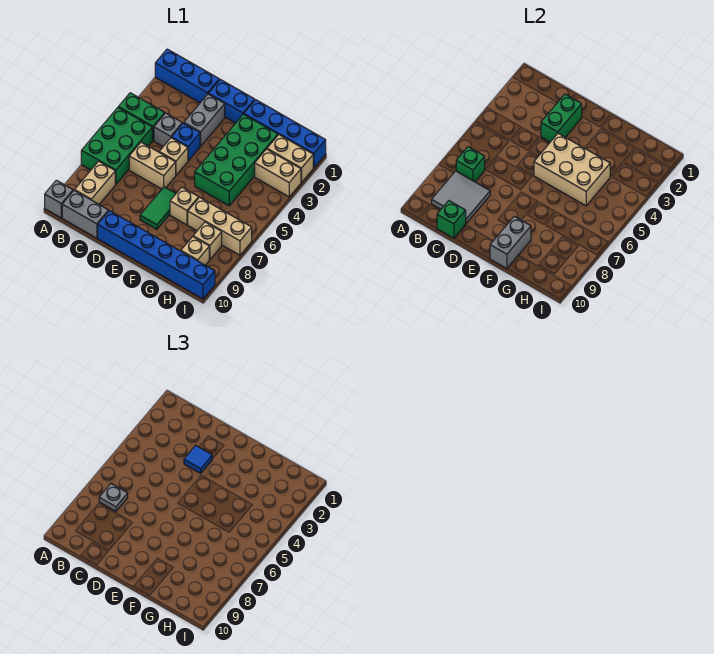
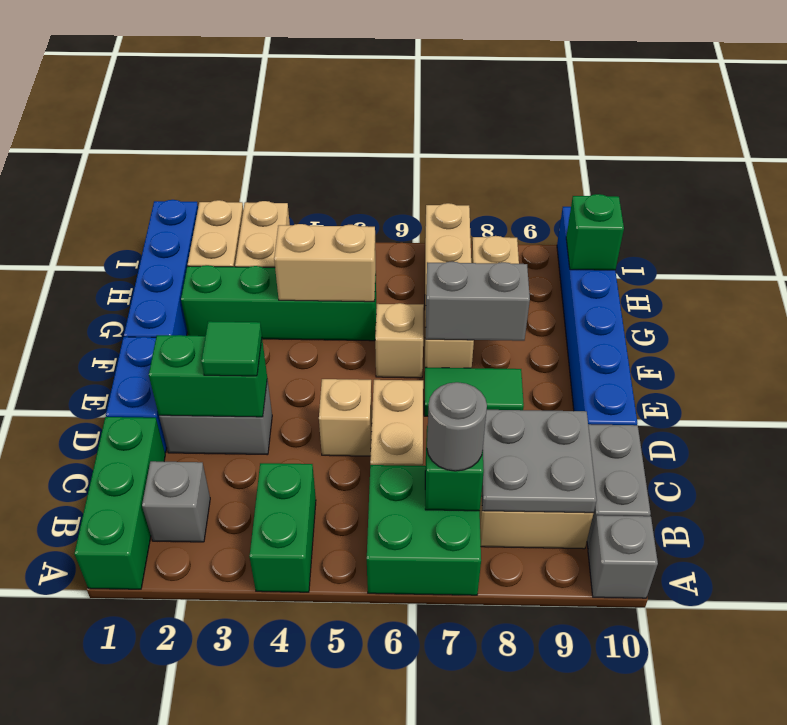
blue 1x3 brick [155,49,219,103] -> green 1x3 brick [74,417,165,589]
green 2x3 brick [81,108,152,184] -> green 2x2 brick [367,465,481,595]
grey 1x1 plate [99,484,128,511] -> grey 1x1 round brick [427,382,487,471]
grey 2x2 tile [432,171,490,223] -> grey 2x2 plate [482,410,597,513]
grey 1x1 brick [154,113,182,146] -> grey 1x1 brick moved to [142,461,210,542]
green 1x1 brick [437,201,466,238] -> green 1x1 brick moved to [566,194,624,270]
blue 1x1 tile [184,445,212,473] -> green 1x1 tile [201,321,262,376]
blue 1x1 brick [172,123,200,161] -> none
tan 2x3 brick [534,133,610,206] -> tan 1x2 brick [274,224,376,302]
green 2x4 brick [195,114,278,206] -> green 1x4 brick [181,265,376,341]
grey 1x2 brick [490,216,531,269] -> grey 1x2 brick moved to [426,262,530,341]
tan 1x1 brick [181,237,209,265] -> tan 1x1 brick moved to [375,303,424,378]

